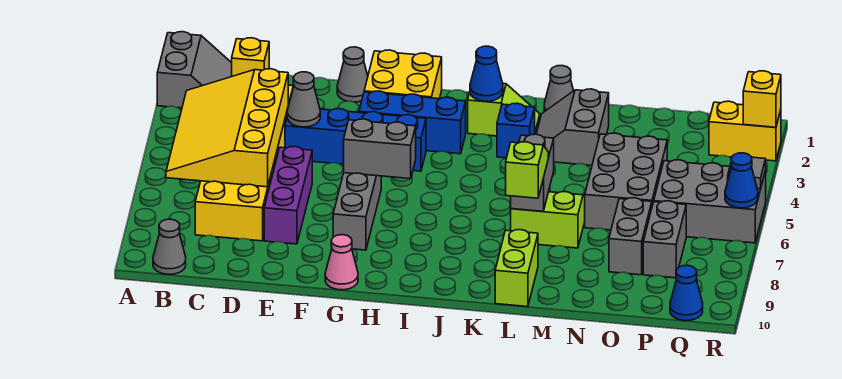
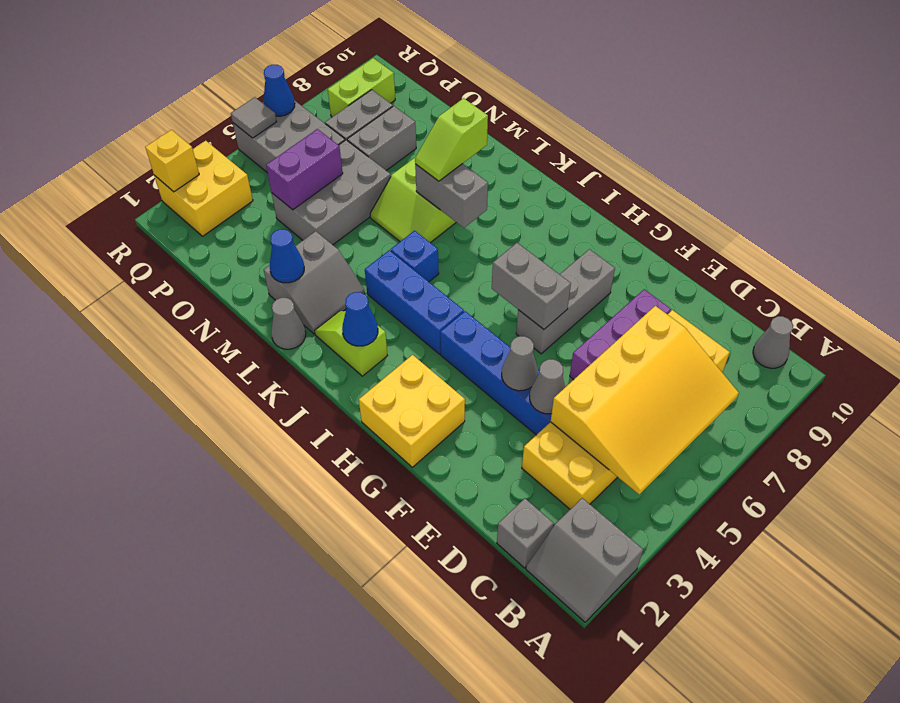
grey 2x2 slope [157,32,232,108] -> grey 2x2 slope turned to [526,498,643,622]
yellow 1x1 brick [232,38,269,76] -> grey 1x1 brick [497,498,553,568]
grey 1x1 cone [337,47,368,102] -> grey 1x1 cone moved to [502,336,538,391]
blue 1x3 brick [359,91,466,154] -> blue 1x3 brick moved to [365,250,464,354]
pink 1x1 cone [325,235,358,290] -> none
blue 1x1 brick [497,103,535,158] -> blue 1x1 brick moved to [391,231,439,282]
grey 1x2 brick [511,134,554,211] -> grey 1x2 brick turned to [415,164,488,228]
lime 1x2 brick [495,230,538,307] -> lime 1x2 brick moved to [328,58,395,117]
none -> purple 1x2 brick [266,129,343,210]
yellow 1x2 brick [709,101,781,161] -> yellow 2x2 brick [154,141,253,236]
blue 1x1 cone [670,265,703,321] -> blue 1x1 cone moved to [270,229,304,283]

